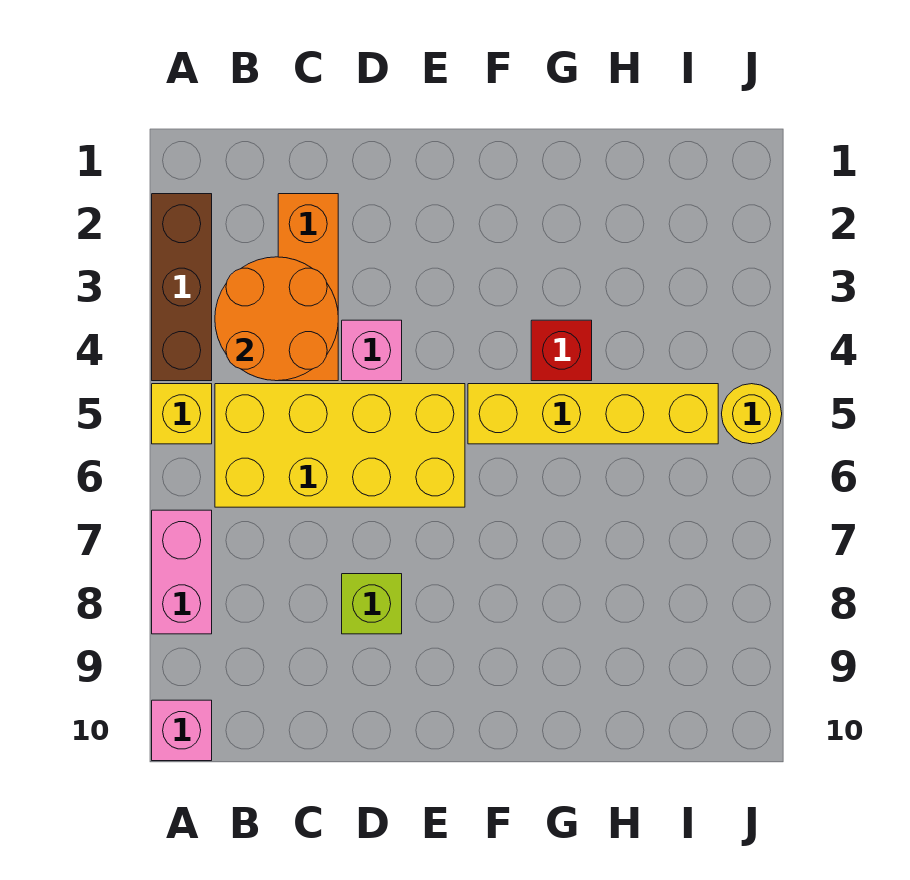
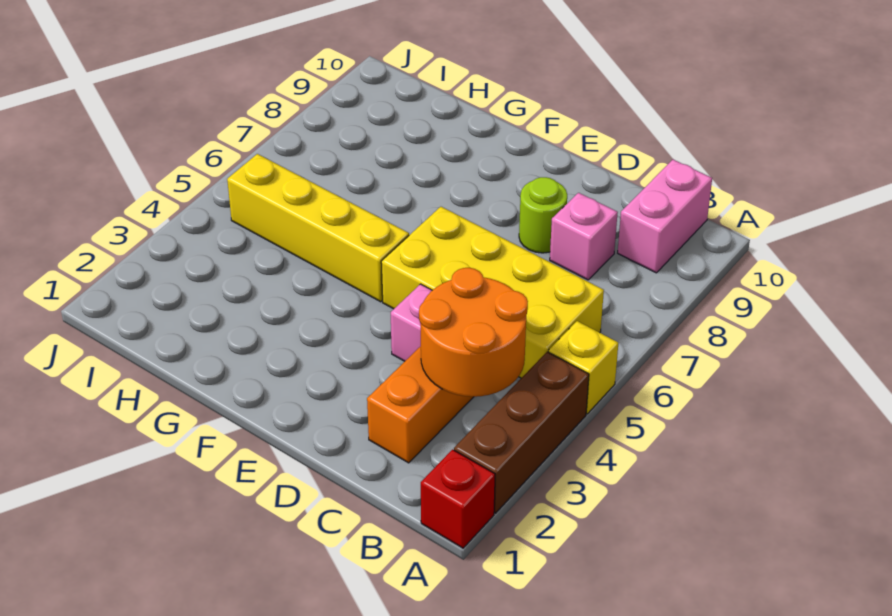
pink 1x2 brick [152,510,212,634] -> pink 1x2 brick moved to [618,160,712,273]
pink 1x1 brick [152,700,212,761] -> pink 1x1 brick moved to [550,193,618,280]
lime 1x1 brick [342,574,402,634] -> lime 1x1 round brick [519,177,567,253]
red 1x1 brick [531,320,592,381] -> red 1x1 brick moved to [421,450,495,548]
yellow 1x1 round brick [722,384,782,444] -> none

